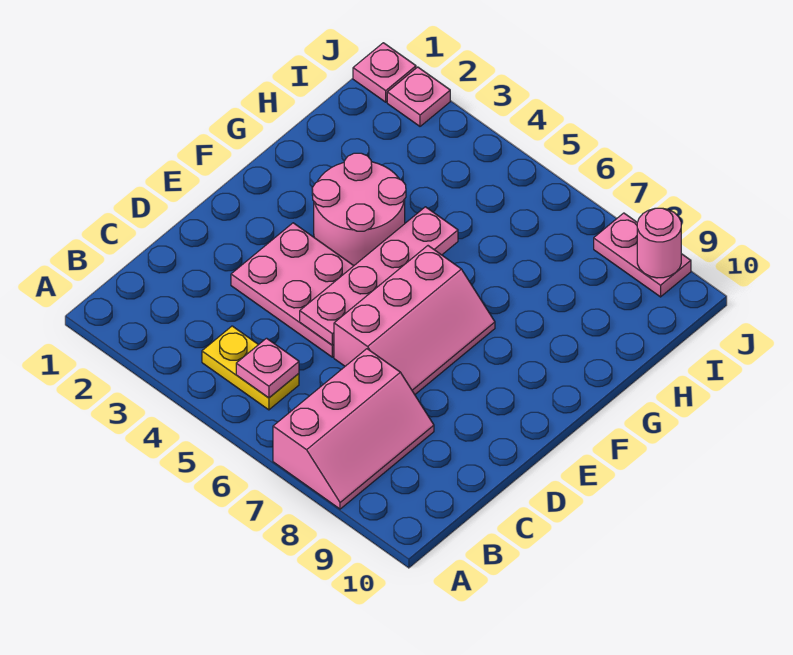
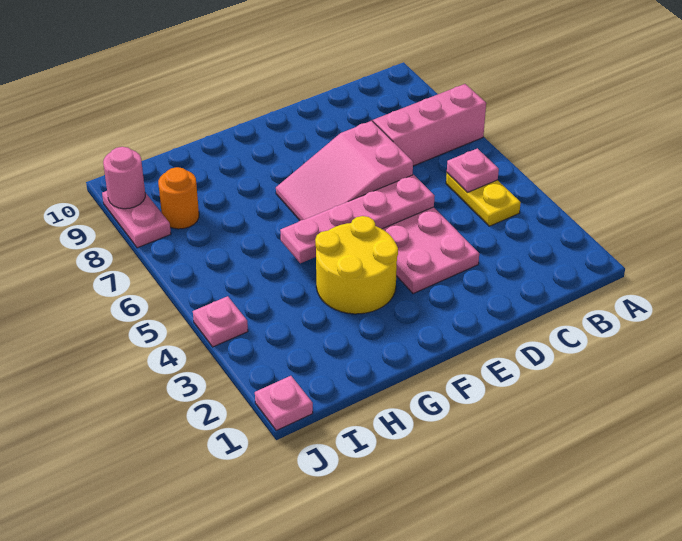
pink 2x3 slope [334,246,495,394] -> pink 2x3 slope turned to [276,121,413,220]
pink 2x2 round brick [312,153,406,265] -> yellow 2x2 round brick [315,216,398,314]
none -> orange 1x1 round brick [158,167,199,229]
pink 1x1 plate [387,67,450,126] -> pink 1x1 plate moved to [193,296,248,347]

